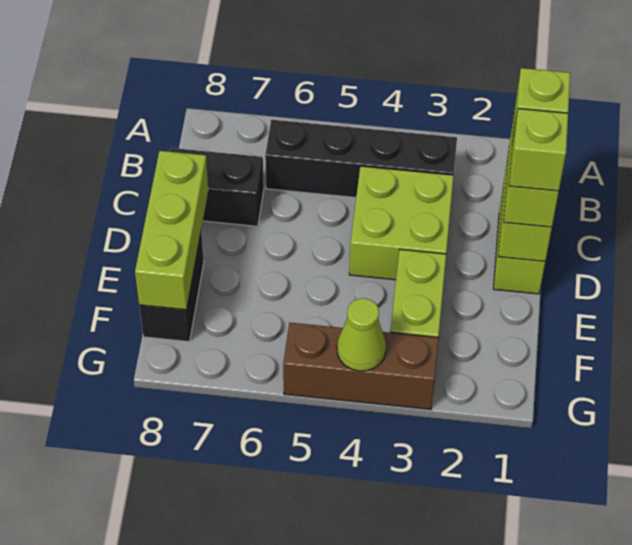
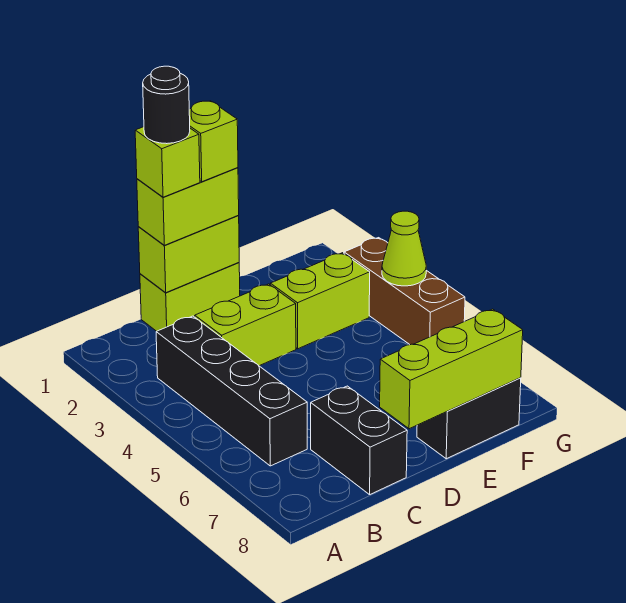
none -> black 1x1 round brick [143,66,190,144]
lime 2x2 brick [349,166,454,280] -> lime 1x2 brick [195,284,296,366]

